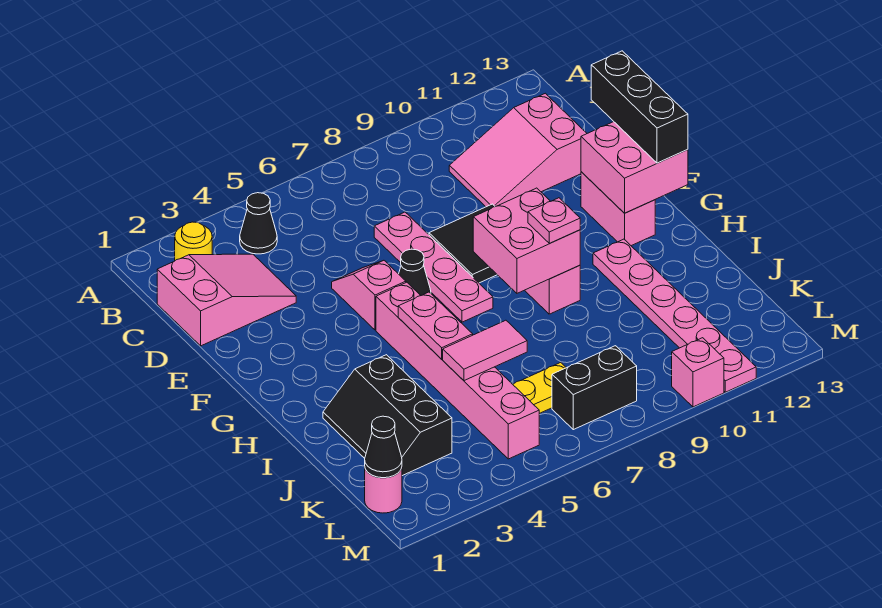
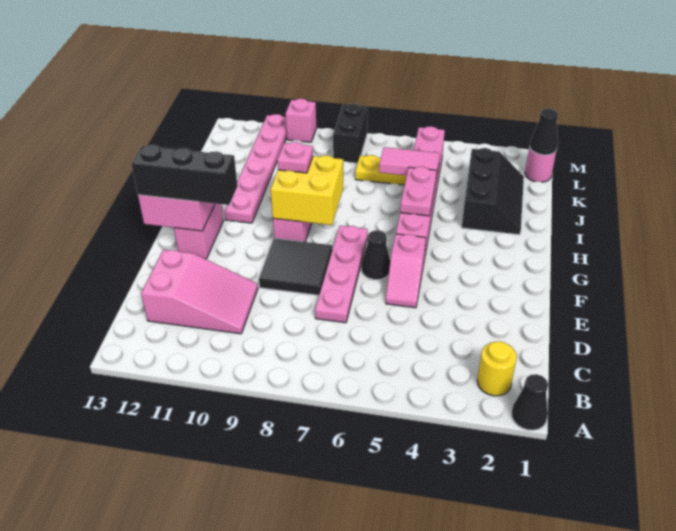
black 1x1 cone [240,193,277,254] -> black 1x1 cone moved to [511,374,548,430]
pink 2x3 slope [157,254,296,346] -> none
black 1x3 brick [591,51,688,163] -> black 1x3 brick turned to [131,145,238,205]
pink 2x2 brick [473,188,580,293] -> yellow 2x2 brick [270,155,343,225]
black 1x2 brick [552,346,637,430] -> black 1x2 brick turned to [333,104,368,163]

